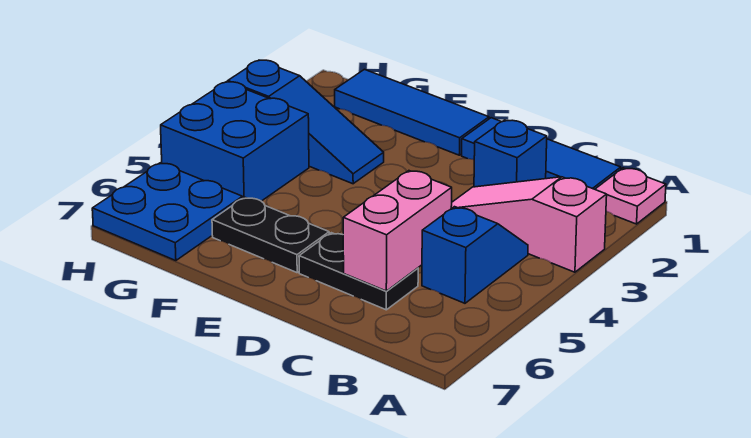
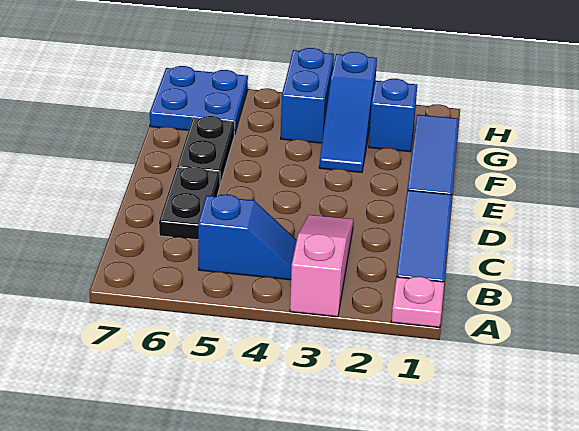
blue 1x1 brick [474,120,547,187] -> blue 1x1 brick moved to [369,79,417,152]
pink 1x2 brick [343,171,452,291] -> none
blue 2x2 brick [161,82,309,201] -> blue 1x2 brick [281,48,334,143]

